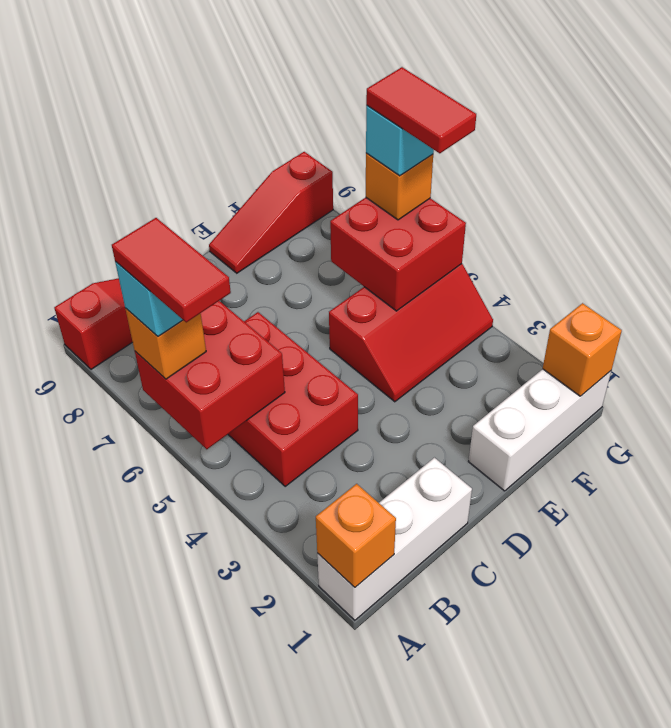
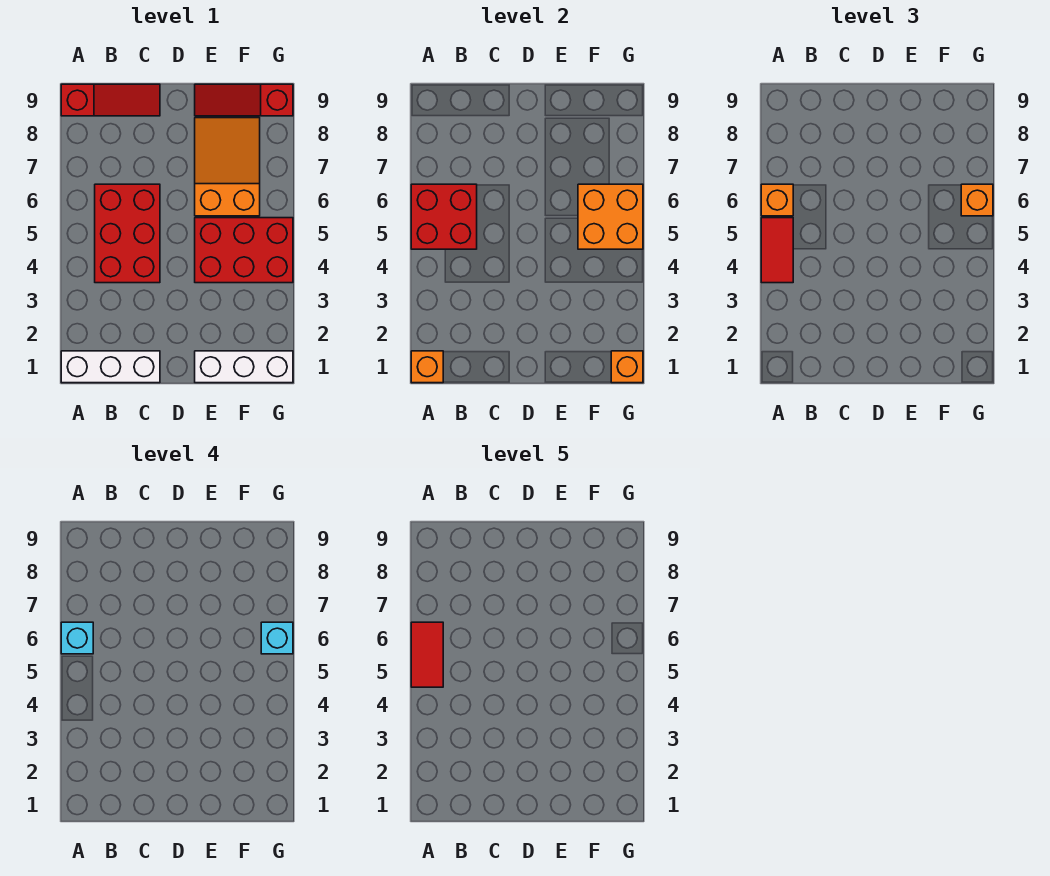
red 2x3 slope [329,264,493,402] -> red 2x3 brick [195,218,293,283]
none -> orange 2x3 slope [195,118,260,216]
red 2x2 brick [330,198,466,311] -> orange 2x2 brick [578,184,643,249]
red 1x2 tile [366,67,476,153] -> red 1x2 tile moved to [761,218,793,283]

